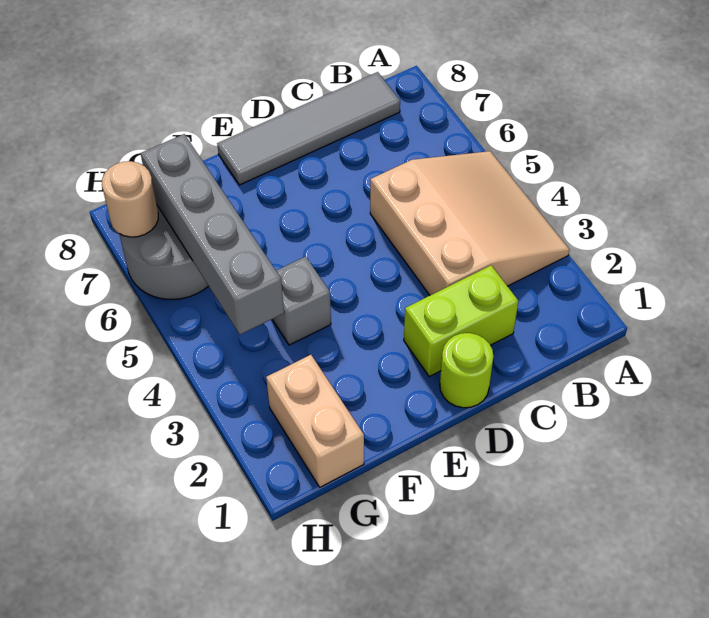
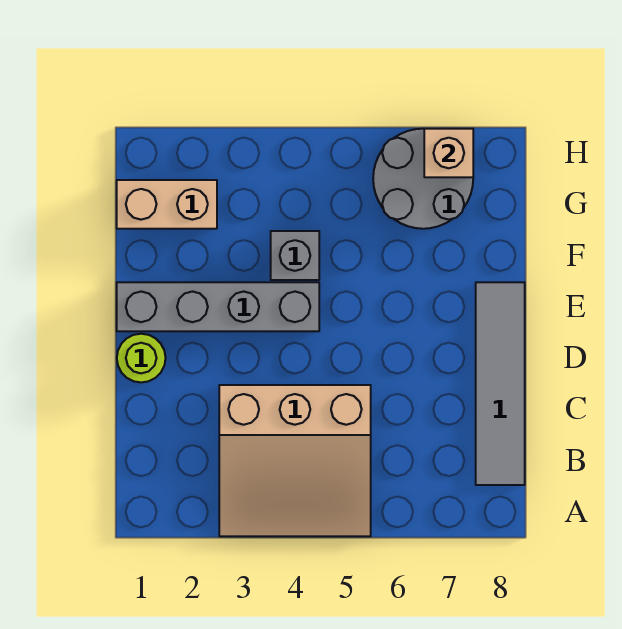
lime 1x2 brick [404,265,518,376] -> none
grey 1x4 brick [141,134,284,335] -> grey 1x4 brick moved to [117,282,319,331]
tan 1x1 round brick [102,161,158,237] -> tan 1x1 brick [424,129,473,177]

